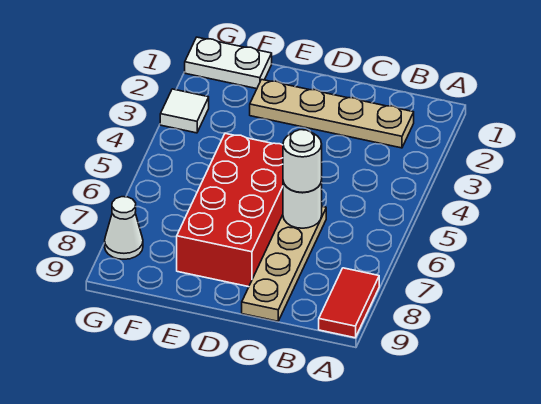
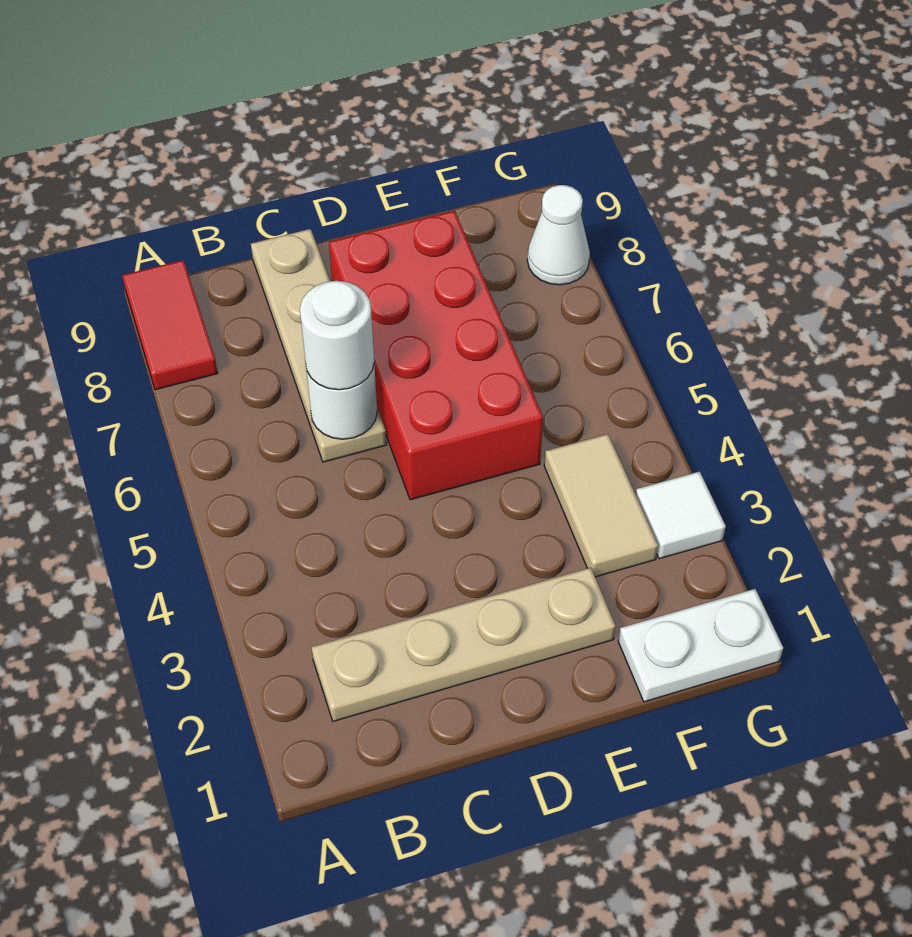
none -> tan 1x2 tile [544,434,658,577]

